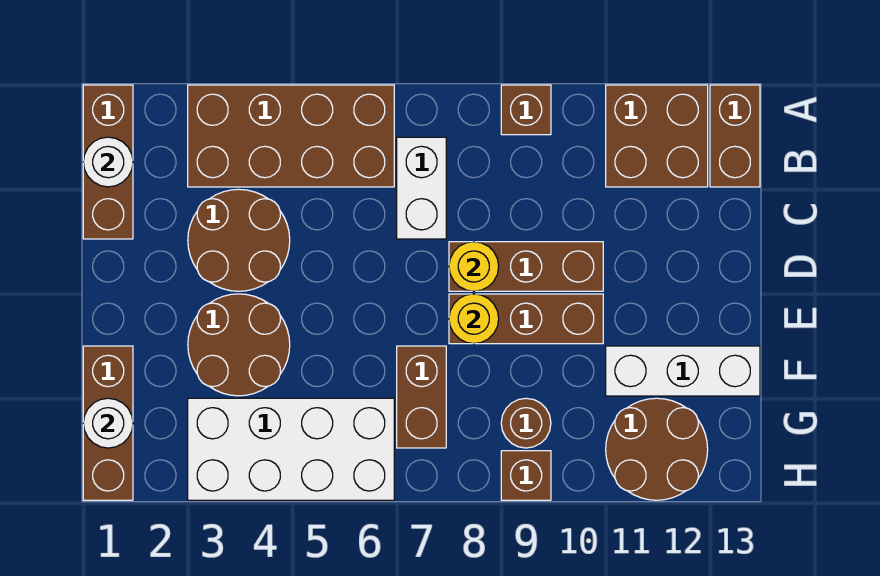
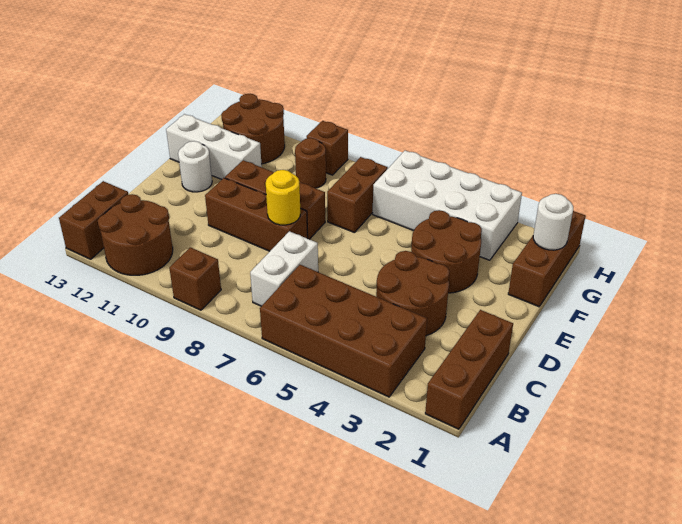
brown 2x2 brick [606,85,708,187] -> brown 2x2 round brick [98,194,173,275]
white 1x1 round brick [83,137,133,187] -> white 1x1 round brick moved to [178,141,212,192]
yellow 1x1 round brick [449,294,499,344] -> none

